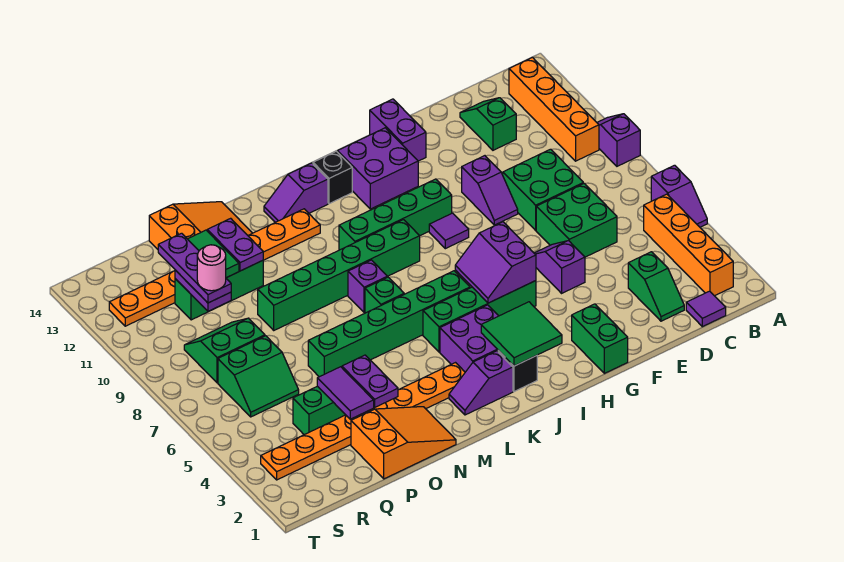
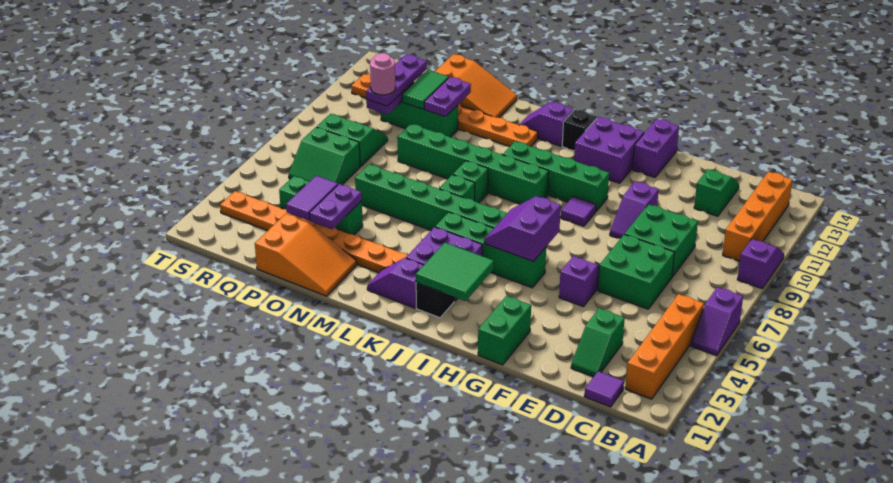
purple 1x1 brick [348,260,387,313] -> green 1x1 brick [453,161,488,203]

